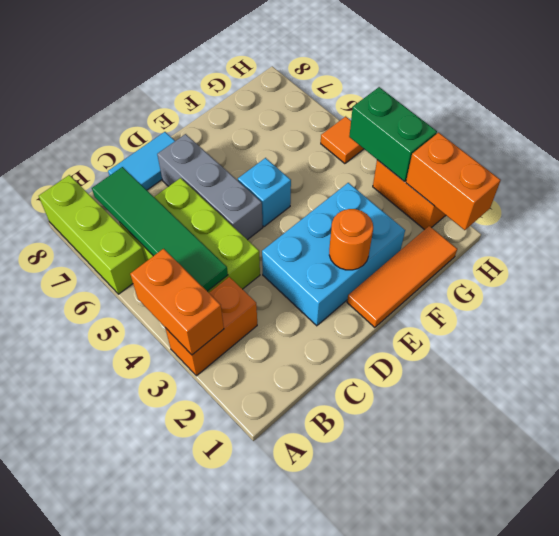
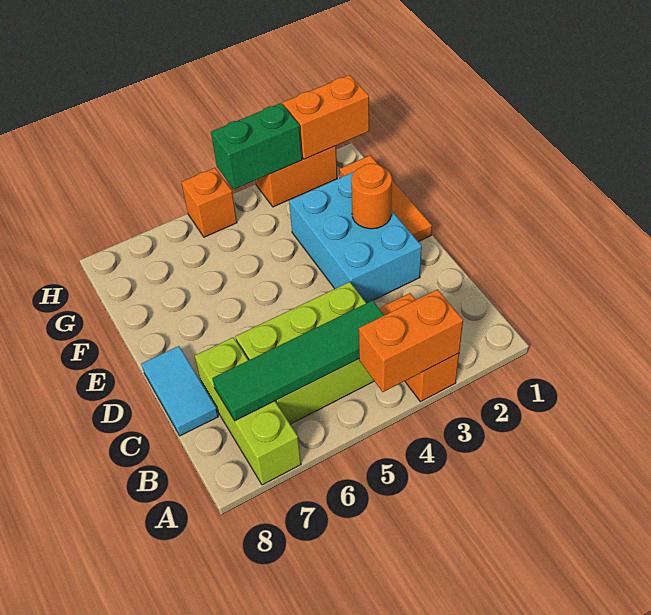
lime 1x3 brick [39,175,146,294] -> lime 1x3 brick turned to [195,337,301,485]
grey 1x3 brick [157,134,263,240] -> none
cyan 1x1 brick [238,158,291,227] -> none
orange 1x1 tile [321,116,363,164] -> orange 1x1 brick [181,168,237,237]

